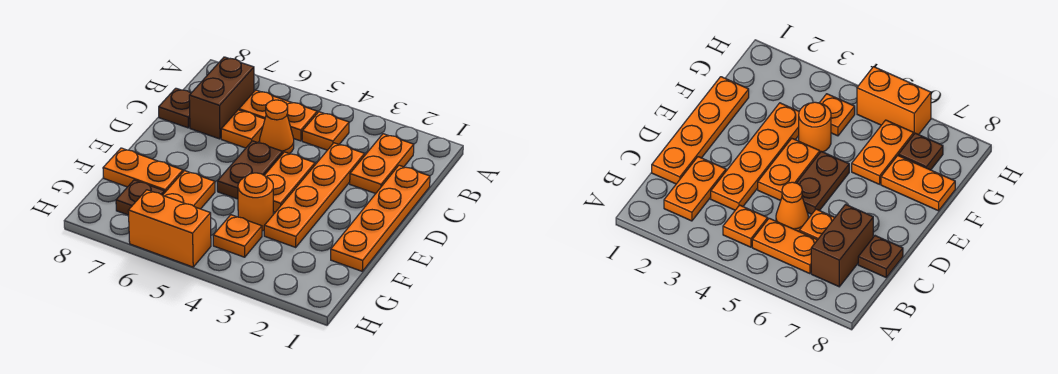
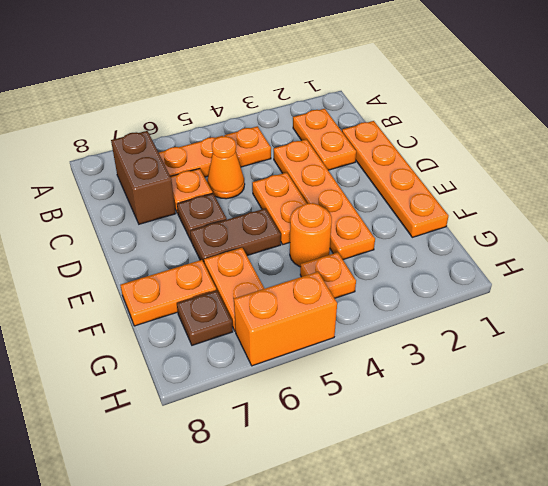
brown 1x1 plate [159,88,191,128] -> brown 1x1 plate moved to [177,193,227,240]
brown 1x2 plate [217,141,283,199] -> brown 1x2 plate turned to [190,208,281,262]

